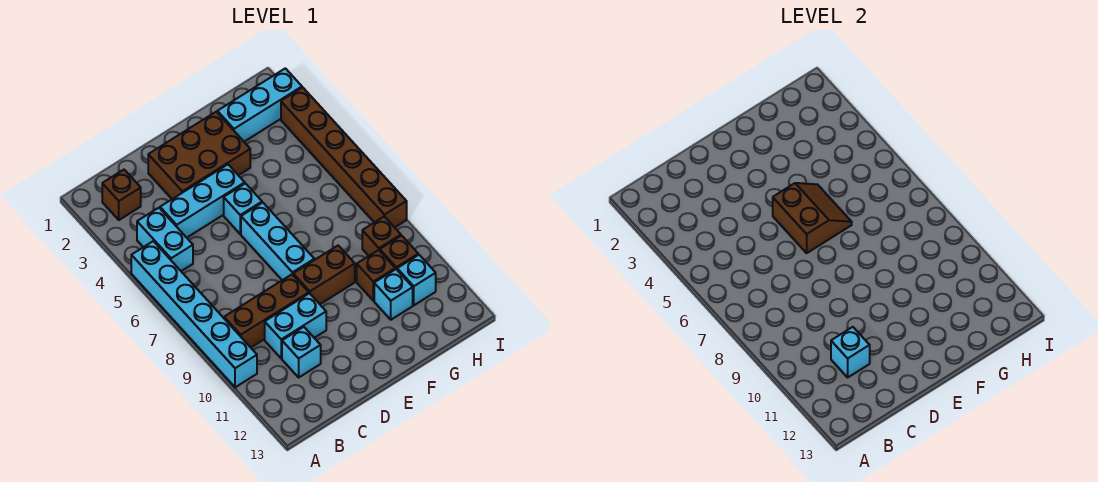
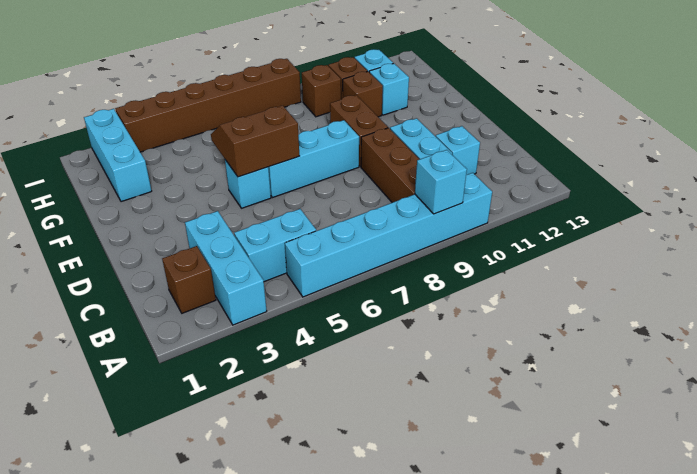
cyan 1x3 brick [160,165,245,238] -> cyan 1x3 brick moved to [185,211,267,325]
cyan 1x1 brick [831,327,870,377] -> cyan 1x1 brick moved to [415,150,467,214]
brown 2x3 brick [148,112,250,199] -> none

